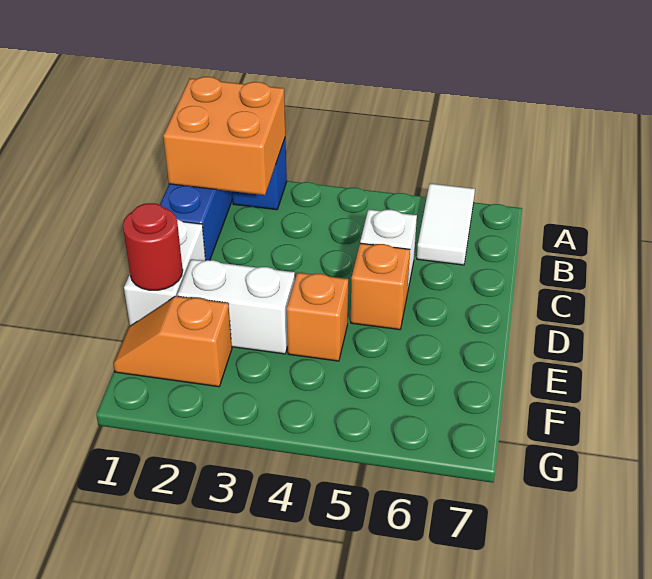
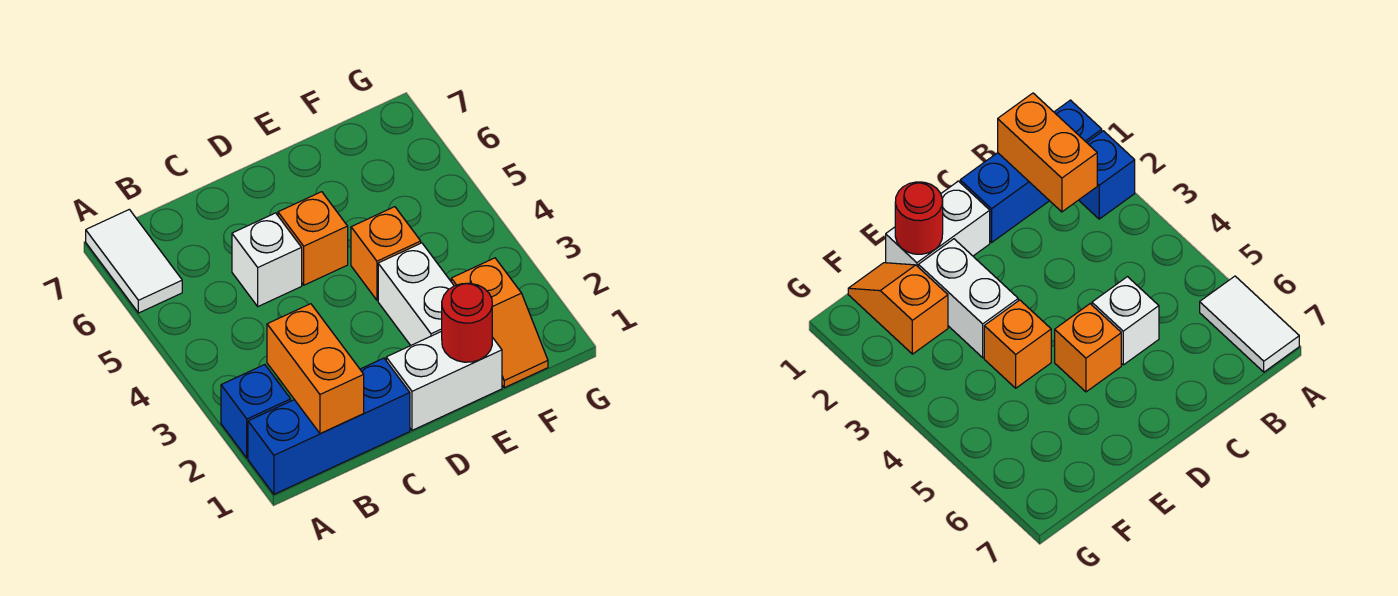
orange 2x2 brick [163,77,285,195] -> orange 1x2 brick [267,304,364,434]
white 1x2 tile [417,184,475,265] -> white 1x2 tile turned to [86,209,182,313]

